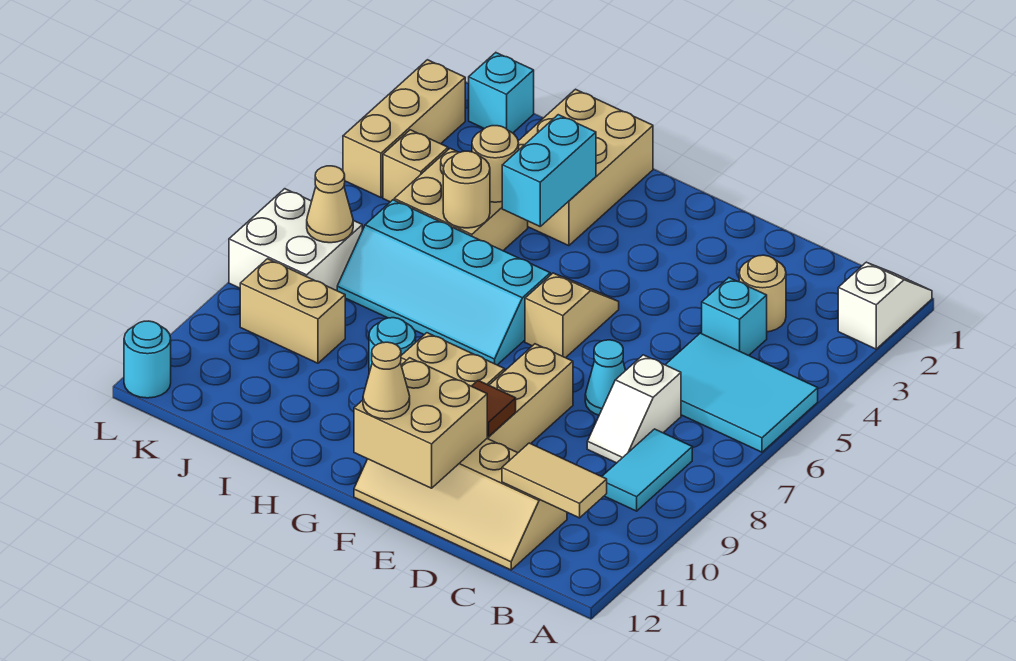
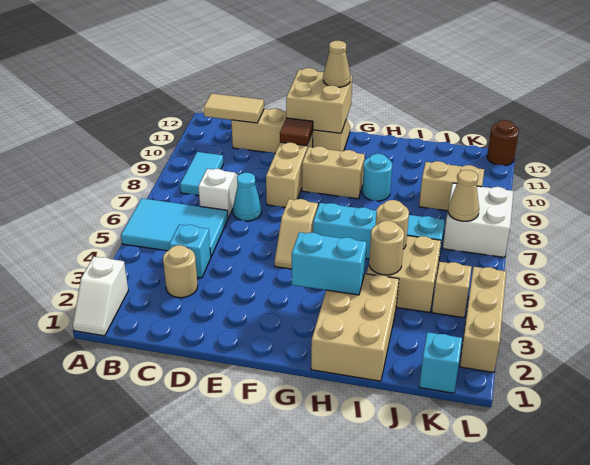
cyan 1x2 brick [502,115,596,226] -> cyan 1x2 brick turned to [292,232,366,295]
cyan 1x1 round brick [124,321,171,398] -> brown 1x1 round brick [487,120,519,166]

